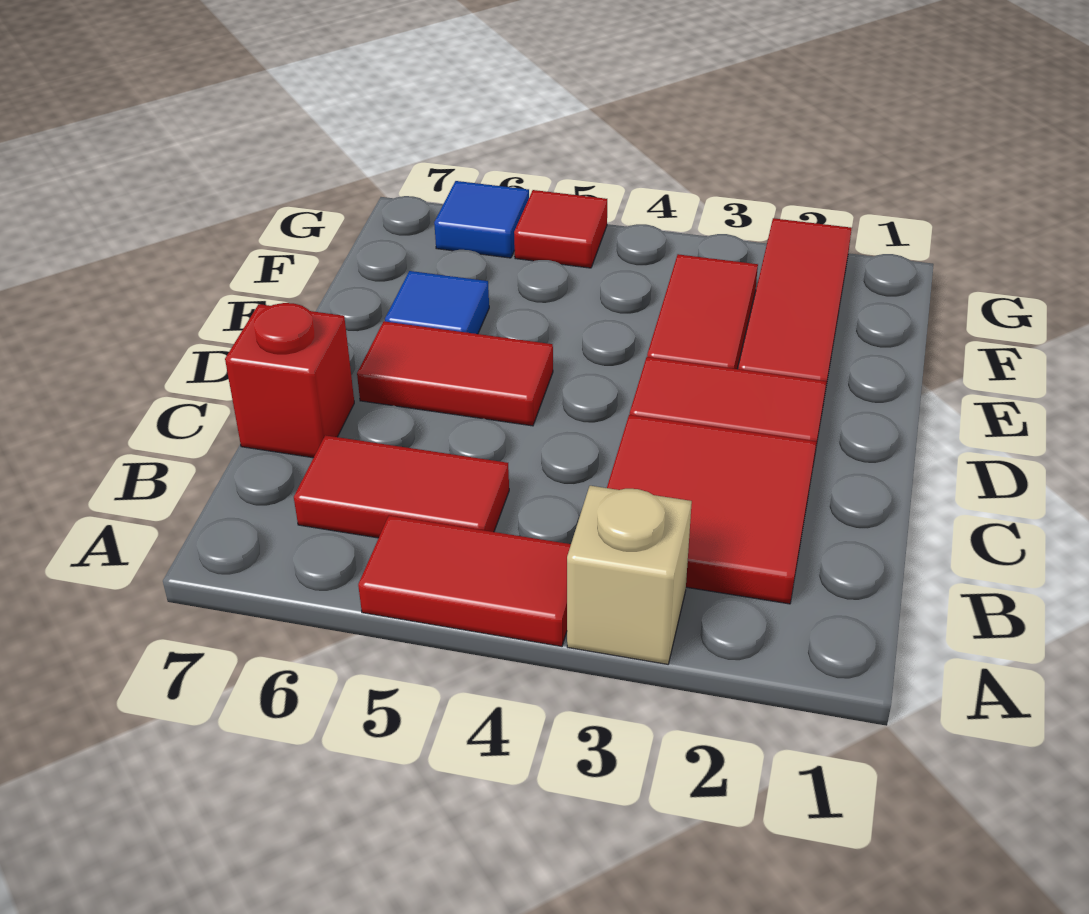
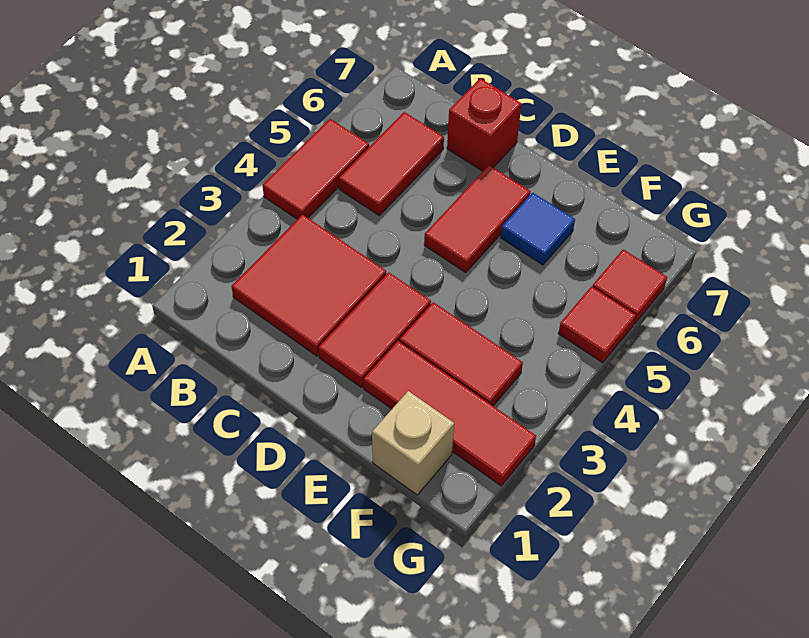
tan 1x1 brick [567,486,692,664] -> tan 1x1 brick moved to [372,391,454,495]
blue 1x1 tile [434,181,529,258] -> red 1x1 tile [592,249,667,324]

